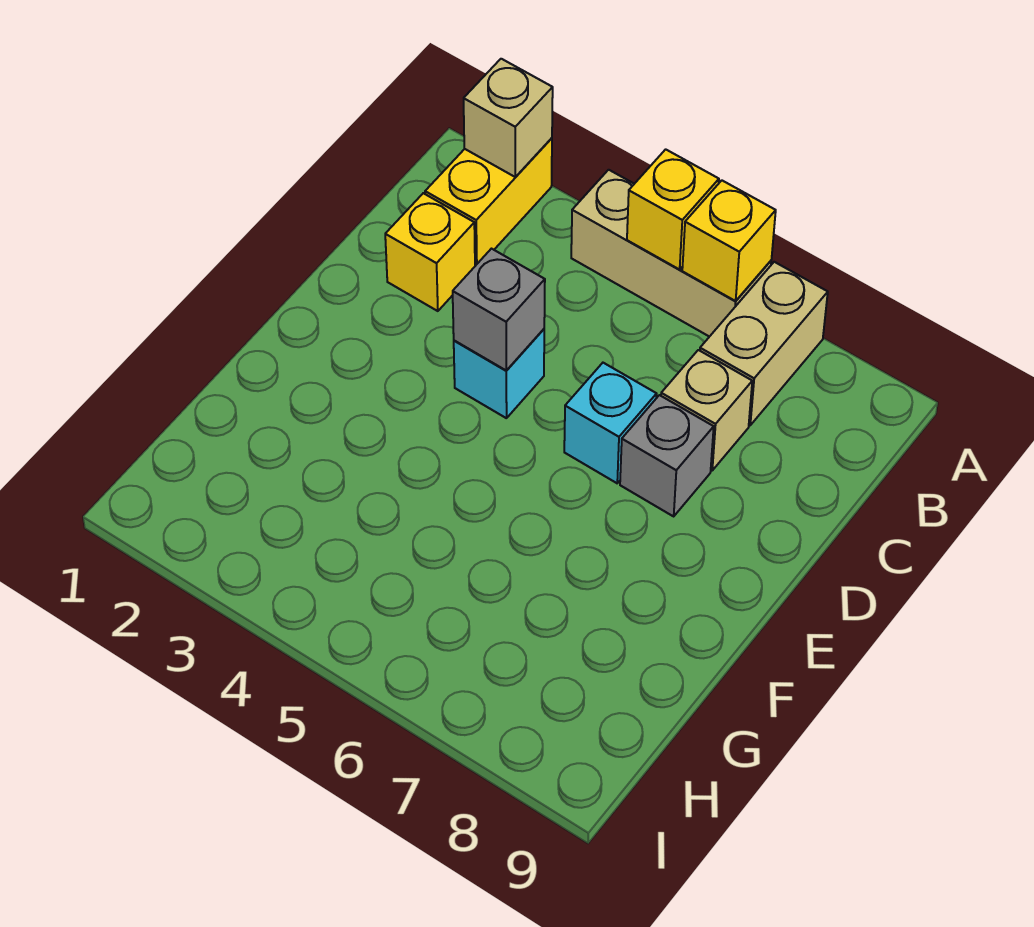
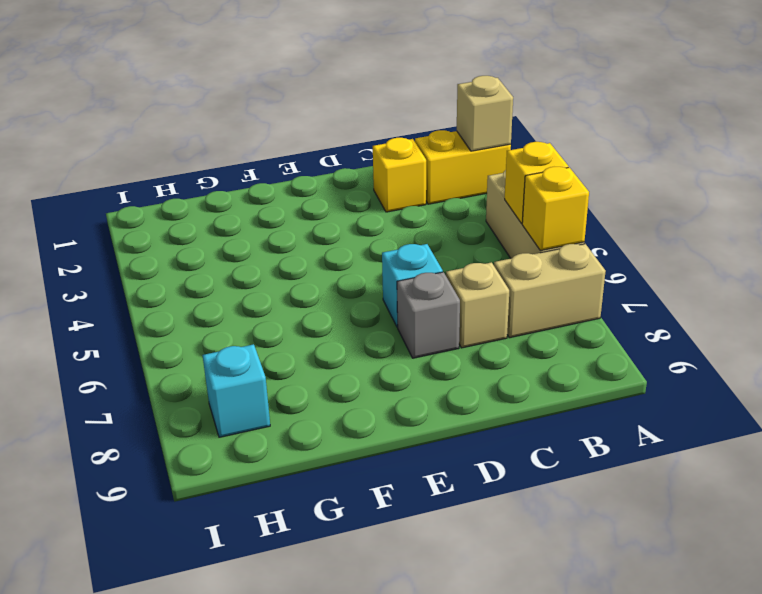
cyan 1x1 brick [454,329,544,418] -> cyan 1x1 brick moved to [202,344,270,437]
grey 1x1 brick [453,249,545,371] -> none

